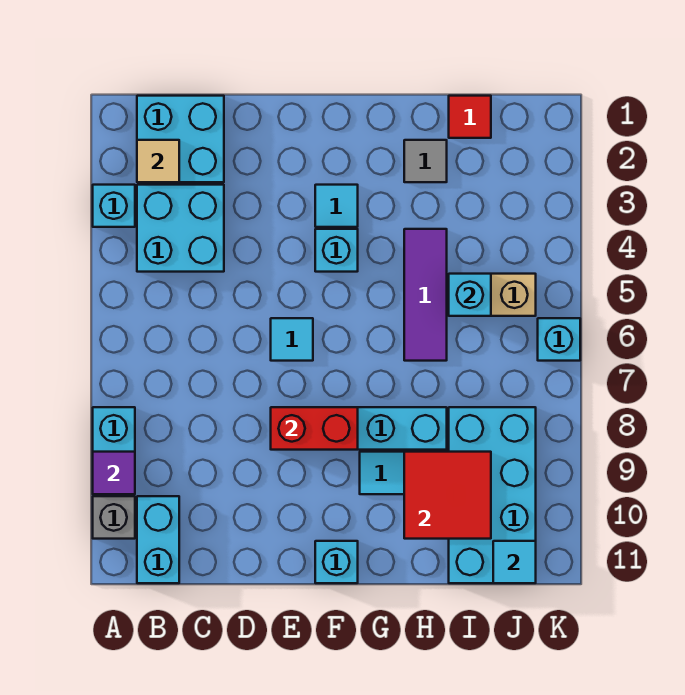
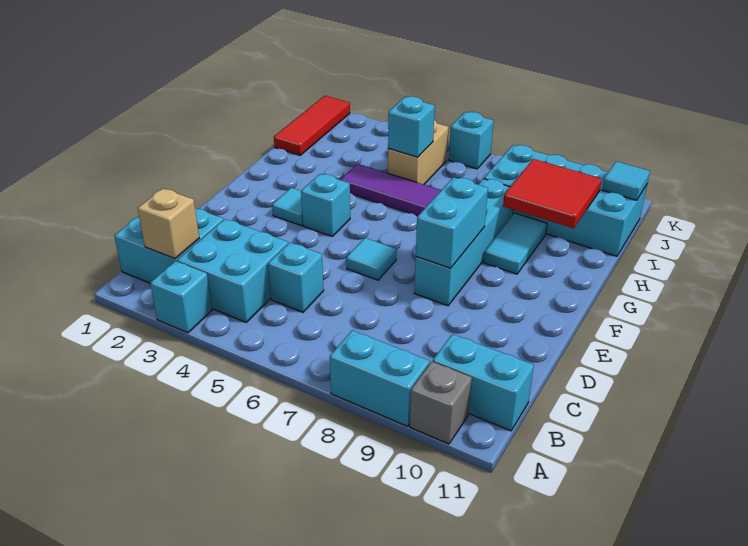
purple 1x1 tile [93,452,135,494] -> none
tan 1x1 tile [137,140,179,182] -> tan 1x1 brick [138,189,199,259]
red 1x2 brick [271,407,358,450] -> cyan 1x2 brick [416,177,488,268]
cyan 1x1 brick [315,541,358,583] -> cyan 1x1 brick moved to [268,243,324,312]
grey 1x1 tile [404,140,447,182] -> none
red 1x1 tile [449,96,491,138] -> red 1x3 tile [274,96,350,155]

